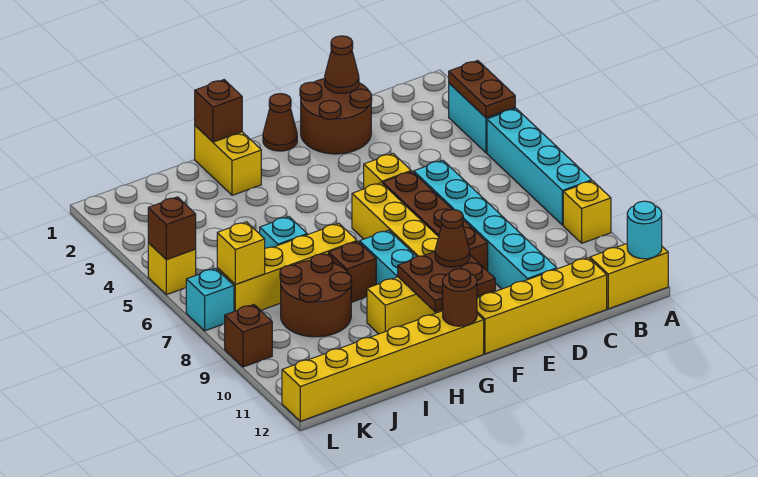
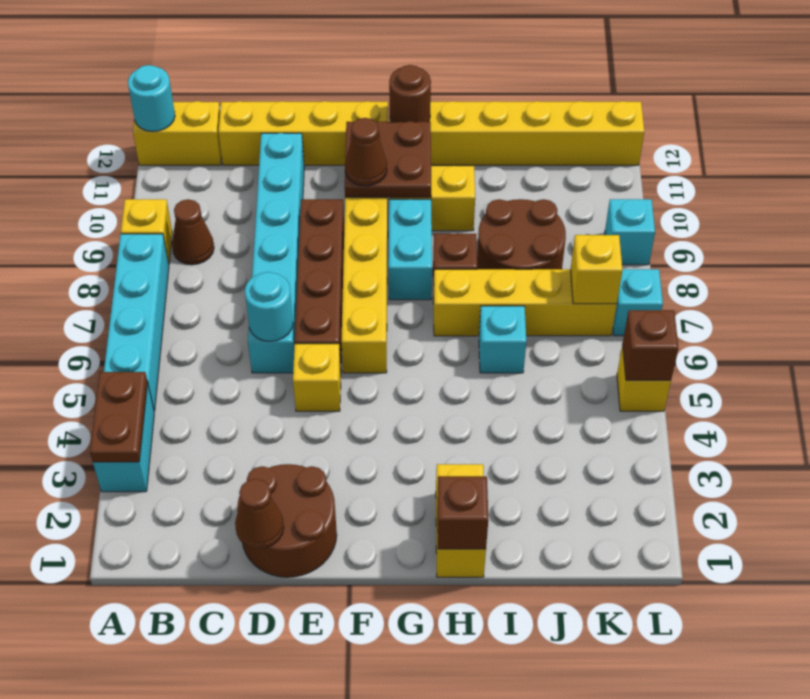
none -> cyan 1x1 round brick [245,272,293,341]
brown 1x1 cone [263,94,297,151] -> brown 1x1 cone moved to [172,199,214,265]
brown 1x1 brick [225,305,272,367] -> cyan 1x1 brick [605,199,655,265]

